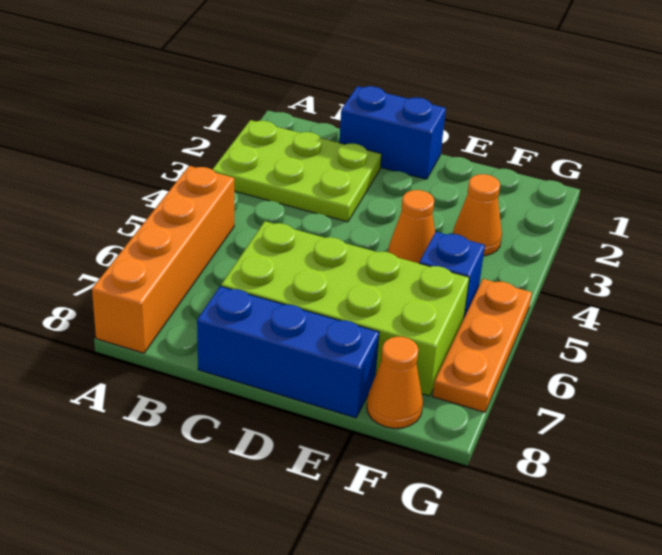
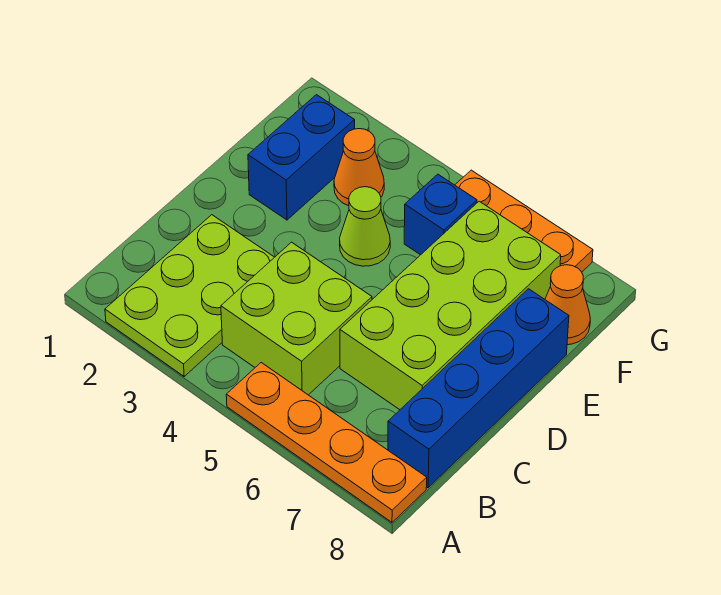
orange 1x4 brick [92,166,234,353] -> orange 1x4 plate [226,363,427,522]
none -> lime 2x2 brick [221,242,372,395]
blue 1x2 brick [339,86,446,179] -> blue 1x2 brick moved to [248,95,355,220]
blue 1x3 brick [197,286,379,418] -> blue 1x4 brick [388,289,569,488]
orange 1x1 cone [388,190,435,263] -> lime 1x1 cone [340,187,390,266]

